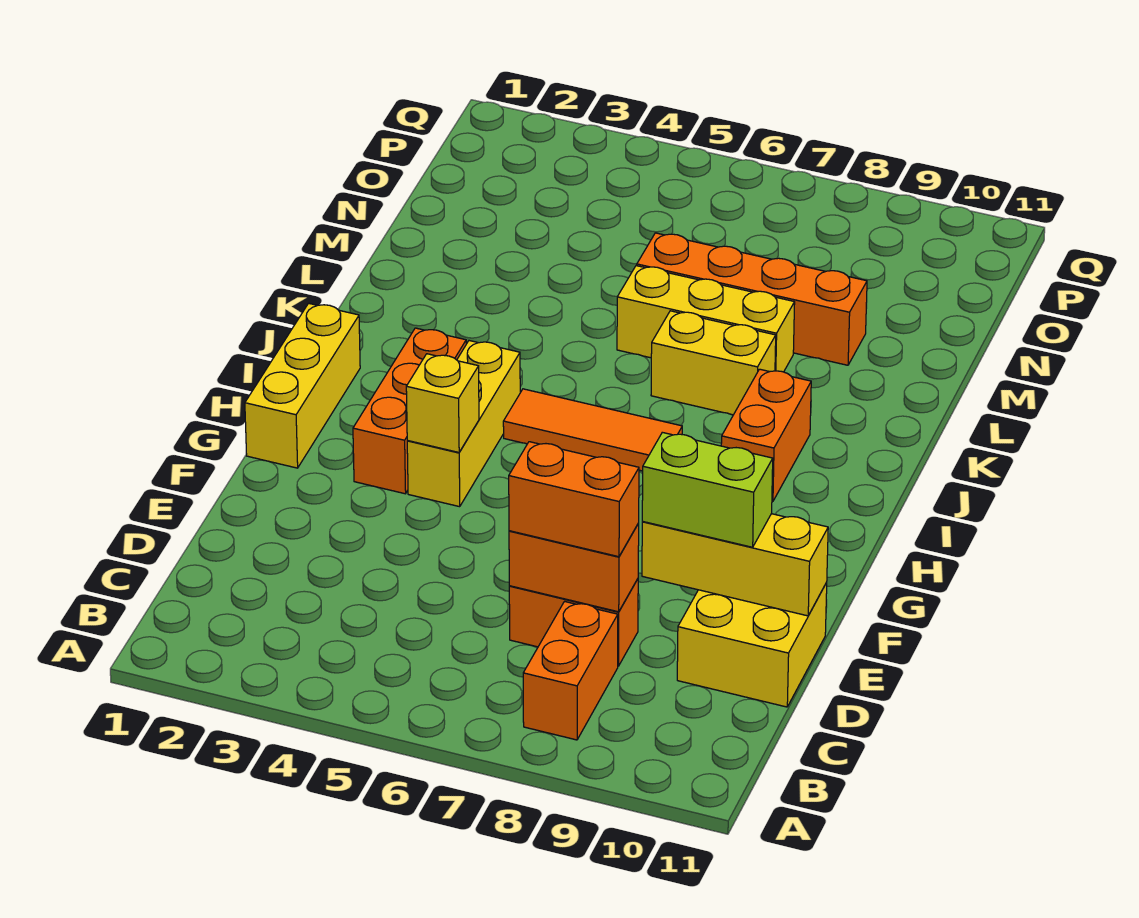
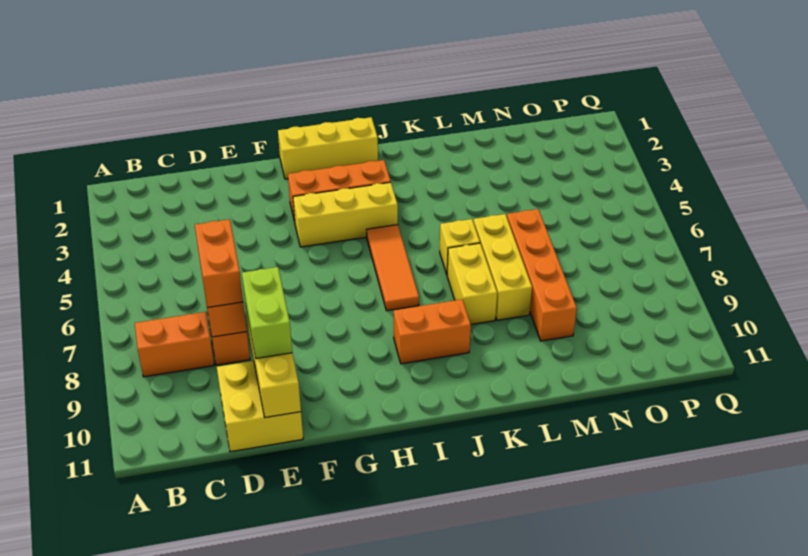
yellow 1x1 brick [406,354,479,452] -> yellow 1x1 brick moved to [440,219,480,274]

